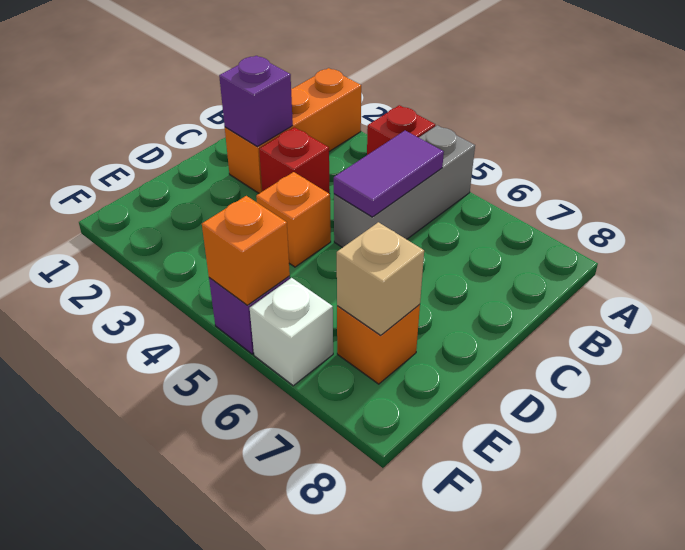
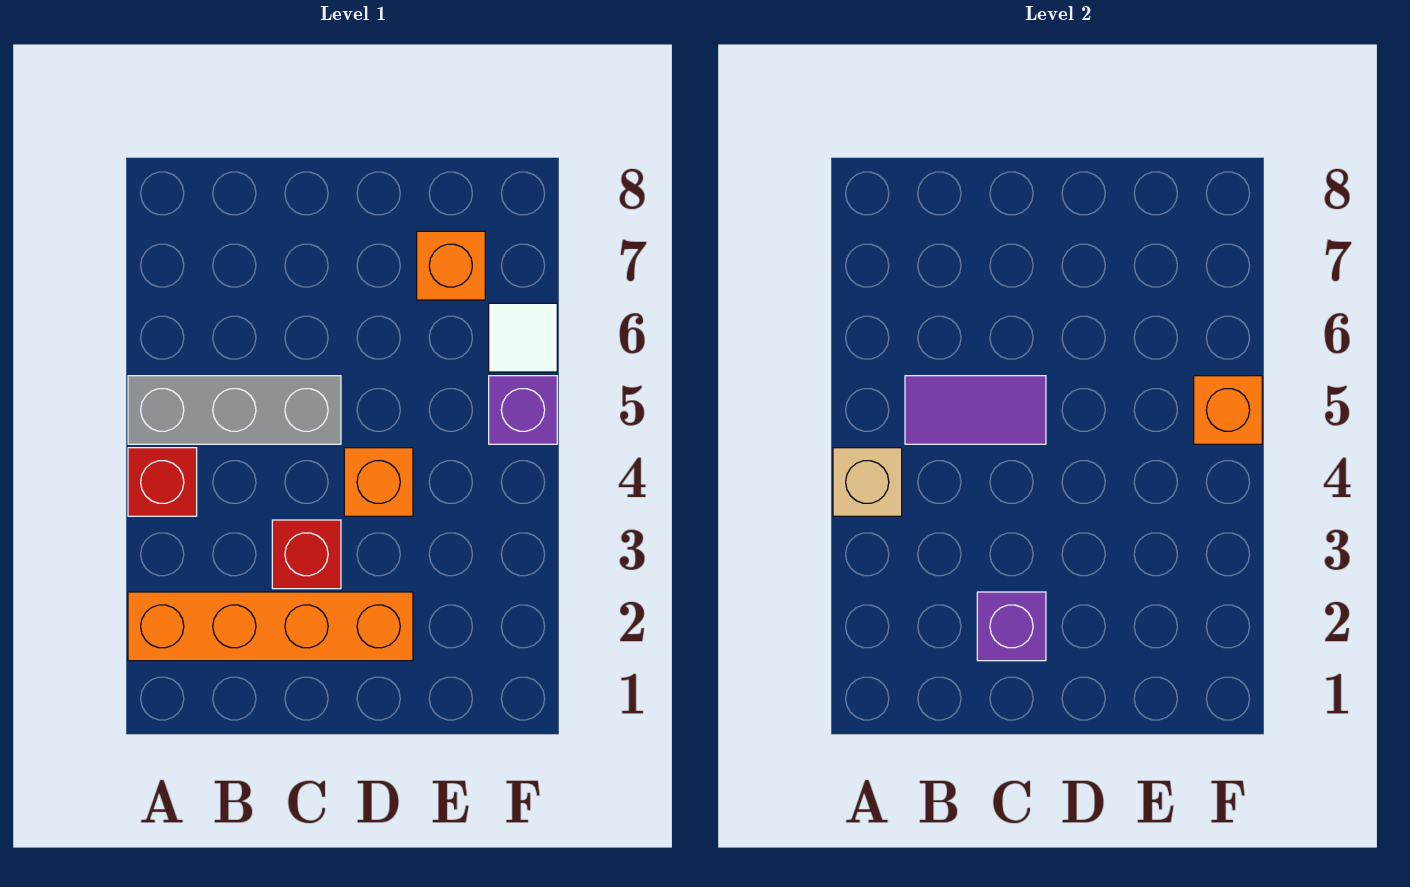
orange 1x3 brick [225,68,361,193] -> orange 1x4 brick [128,592,413,661]
tan 1x1 brick [337,222,424,336] -> tan 1x1 brick moved to [833,448,902,516]
white 1x1 brick [250,278,333,386] -> white 1x1 tile [489,303,557,372]

